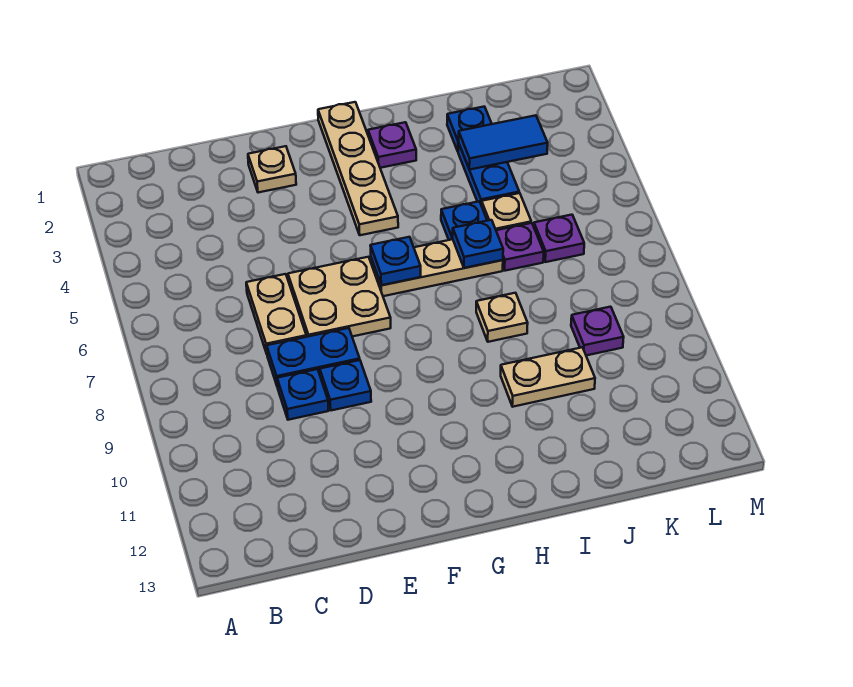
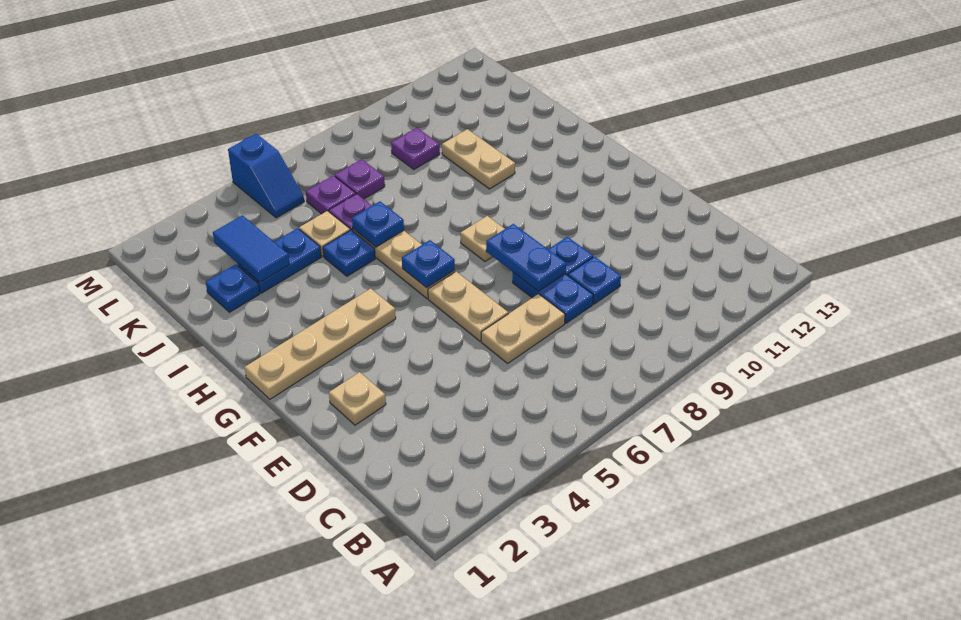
tan 2x2 plate [288,257,391,337] -> tan 1x2 plate [428,272,508,341]
none -> blue 1x2 plate [486,224,566,291]
purple 1x1 plate [368,122,416,168] -> purple 1x1 plate moved to [335,159,385,199]
tan 1x1 plate [476,293,528,342] -> tan 1x1 plate moved to [460,216,505,261]
none -> blue 1x2 slope [228,134,304,218]

